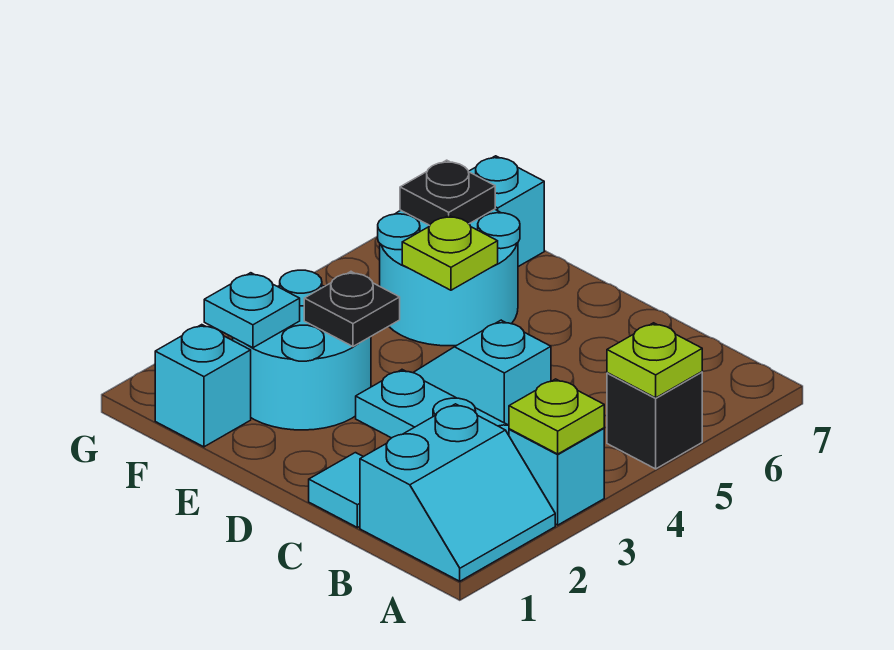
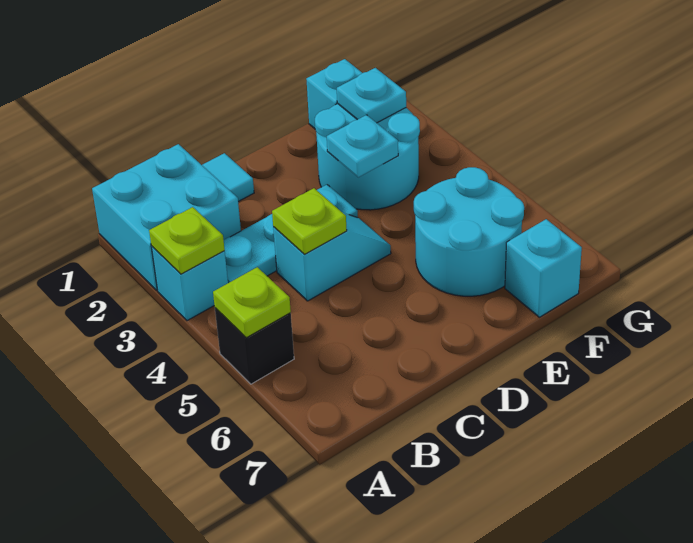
cyan 2x2 slope [360,404,555,581] -> cyan 2x2 brick [92,144,241,290]
black 1x1 plate [304,272,400,346] -> cyan 1x1 plate [327,115,398,177]
lime 1x1 plate [402,215,498,290] -> lime 1x1 plate moved to [272,188,347,254]
black 1x1 plate [400,160,495,225] -> none

